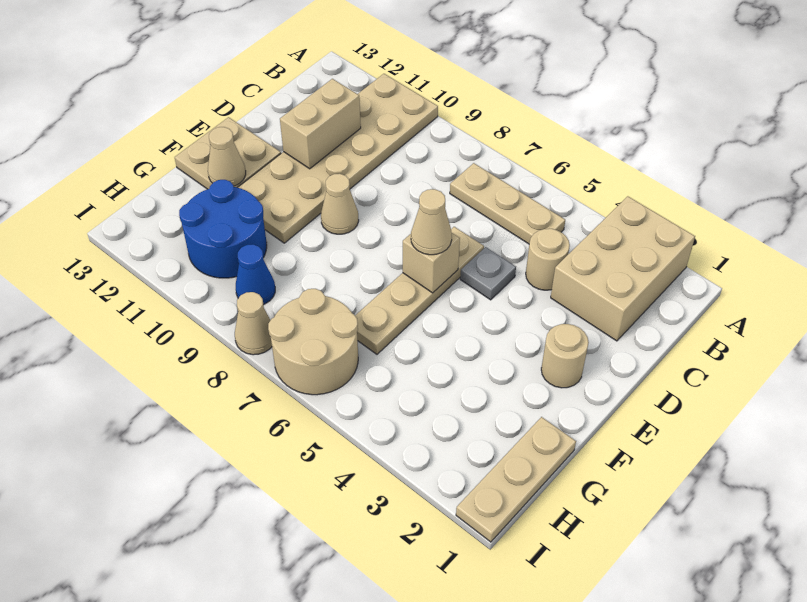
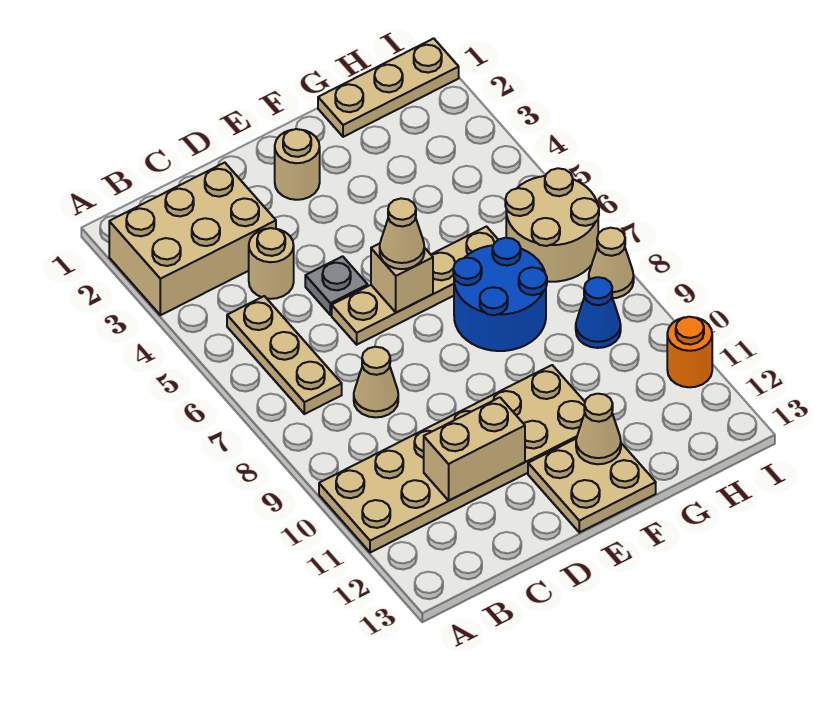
tan 1x1 cone [321,174,359,234] -> tan 1x1 cone moved to [354,347,398,417]
blue 2x2 round brick [179,180,267,278] -> blue 2x2 round brick moved to [453,238,547,351]
none -> orange 1x1 round brick [667,317,712,387]

